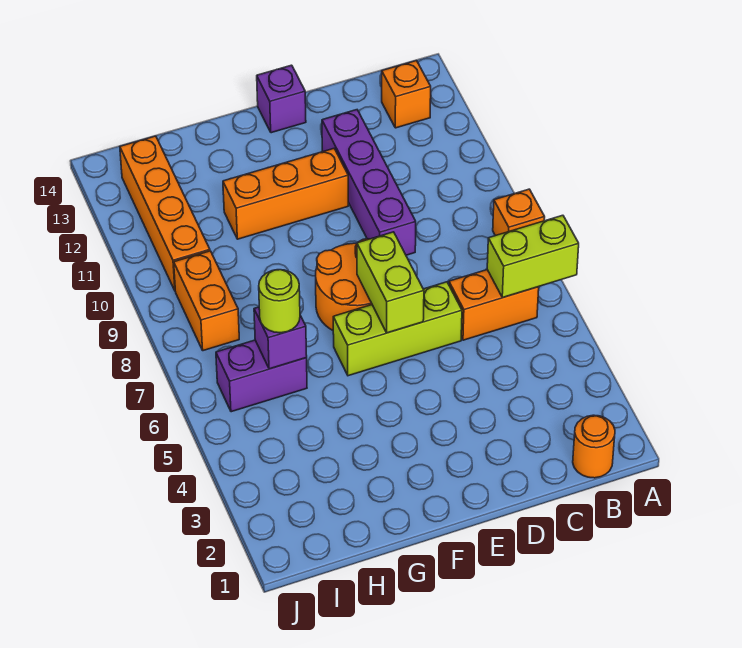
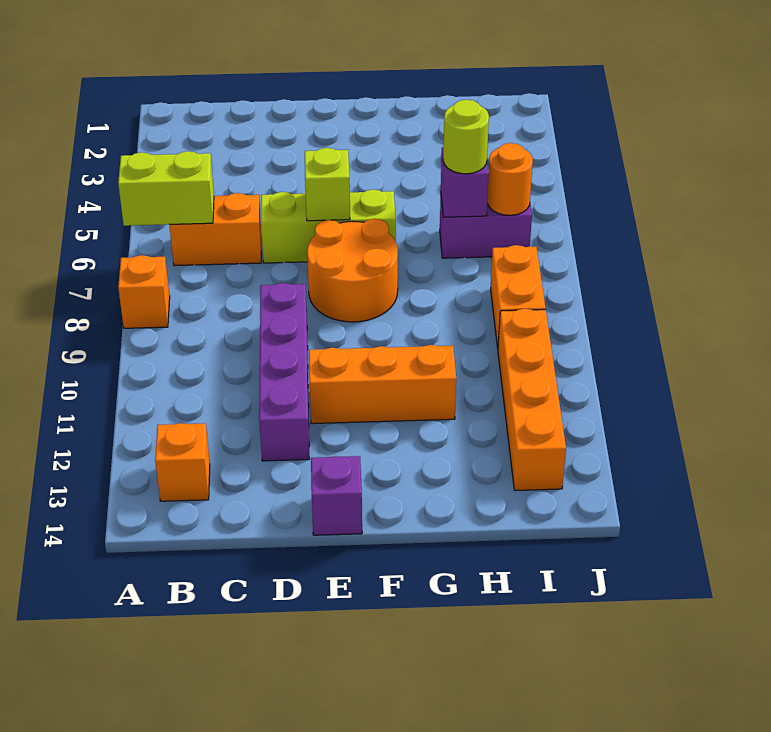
orange 1x1 round brick [573,415,615,478] -> orange 1x1 round brick moved to [487,143,533,215]
lime 1x2 brick [357,232,424,333] -> lime 1x1 brick [305,148,350,221]

